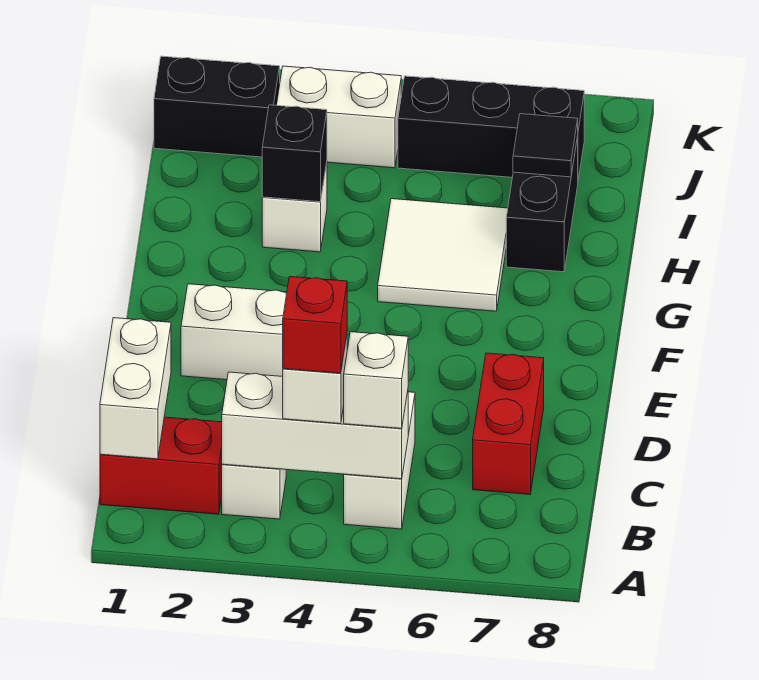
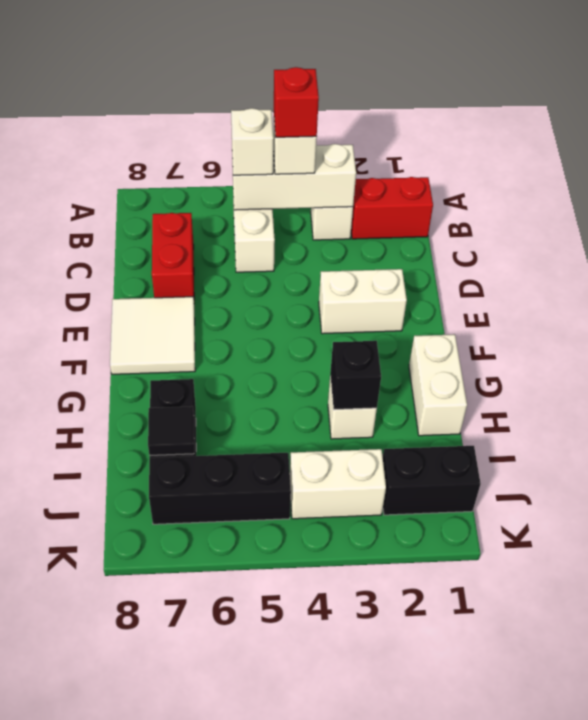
white 1x2 brick [100,318,171,459] -> white 1x2 brick moved to [409,334,467,436]
white 2x2 tile [378,199,508,311] -> white 2x2 tile moved to [110,297,195,374]

